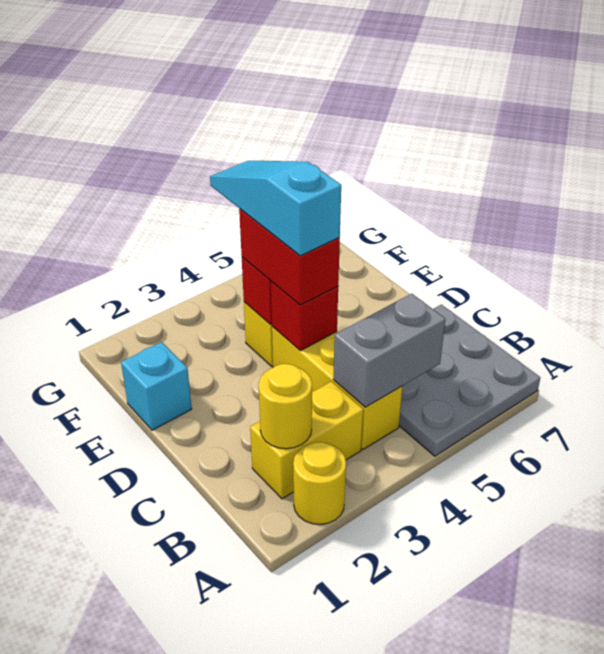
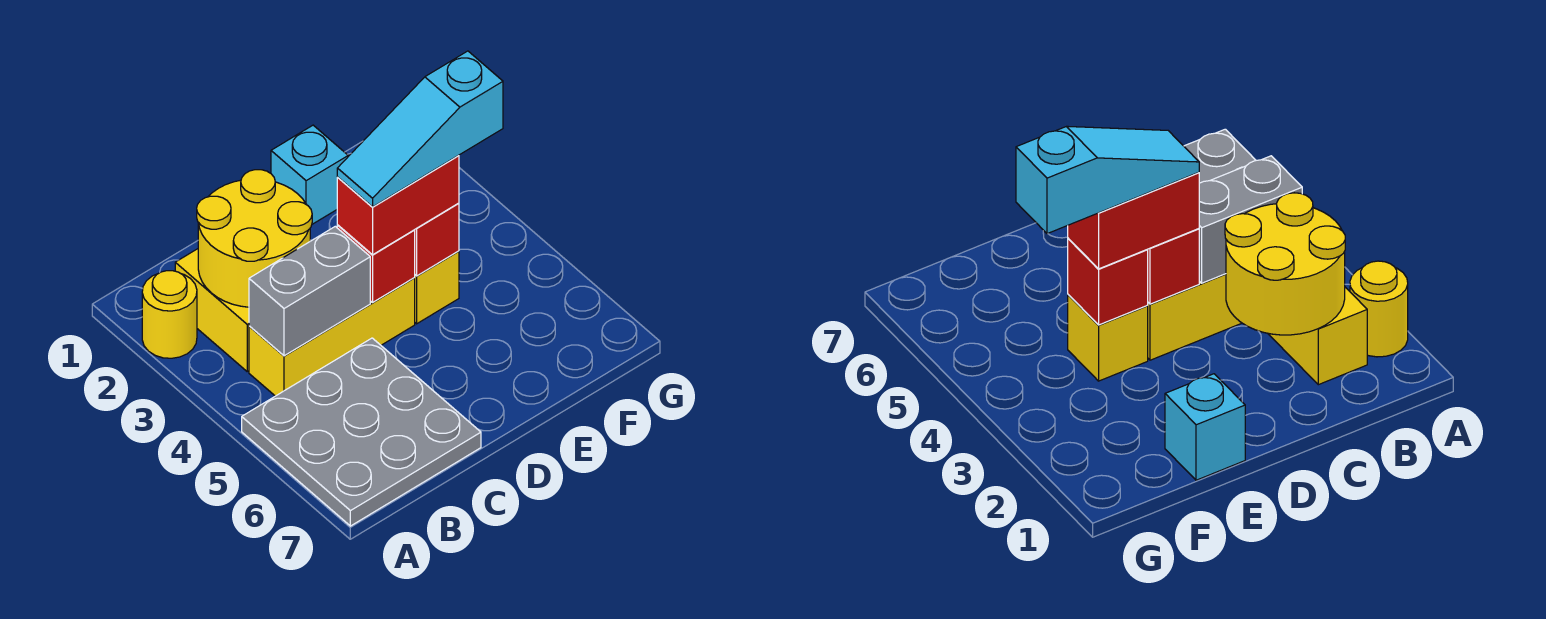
yellow 1x1 round brick [259,364,312,449] -> yellow 2x2 round brick [197,170,312,307]
grey 1x2 brick [333,294,445,407] -> grey 1x2 brick turned to [249,226,370,356]
cyan 1x3 slope [210,161,341,256] -> cyan 1x3 slope turned to [337,51,503,207]

